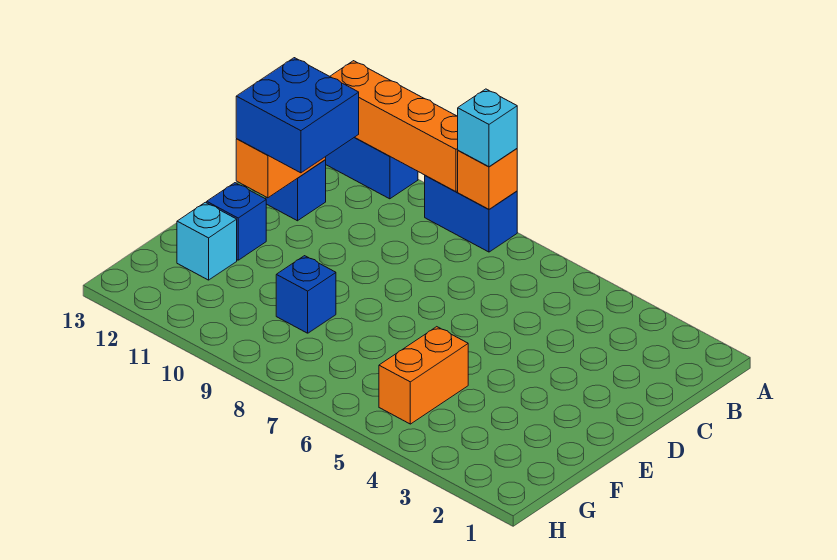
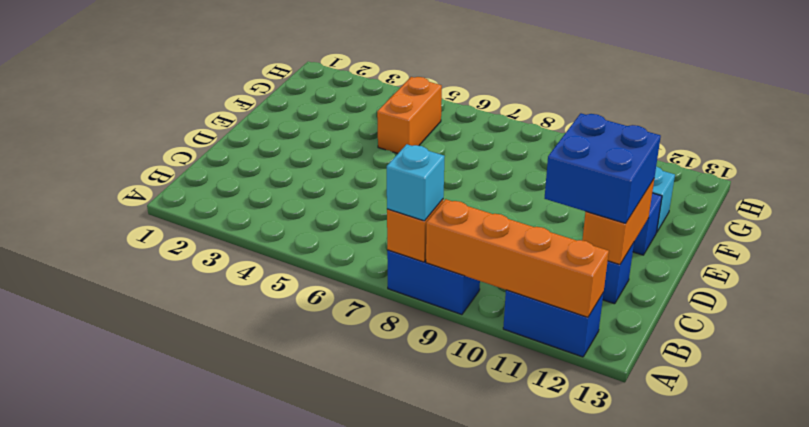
blue 1x1 brick [276,256,336,333] -> none

